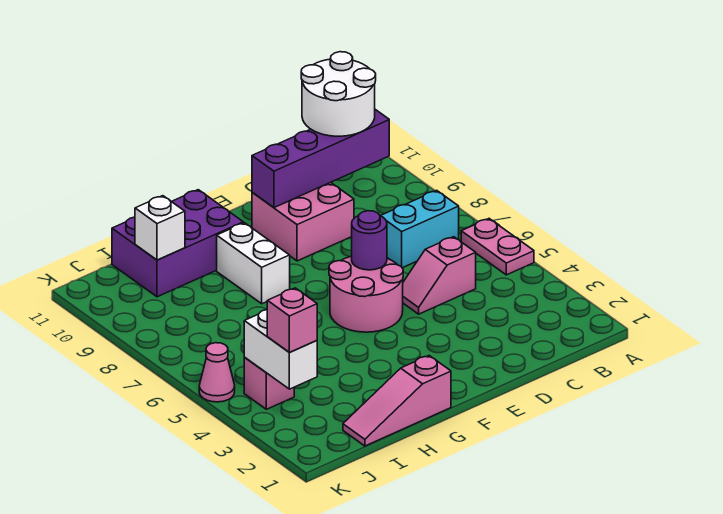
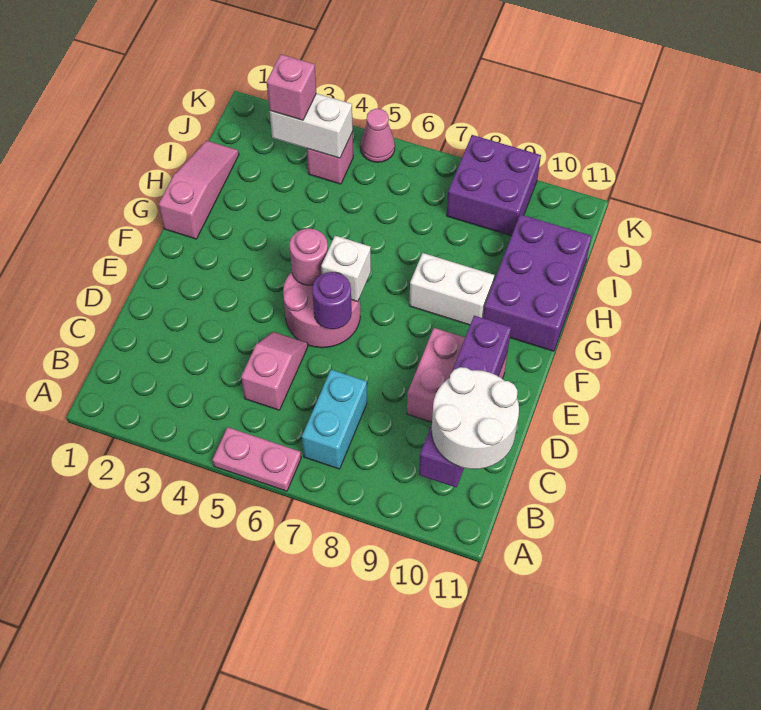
none -> pink 1x1 round brick [289,229,328,286]
white 1x1 brick [135,196,185,260] -> white 1x1 brick moved to [321,236,371,302]
none -> purple 2x2 brick [447,135,541,236]

